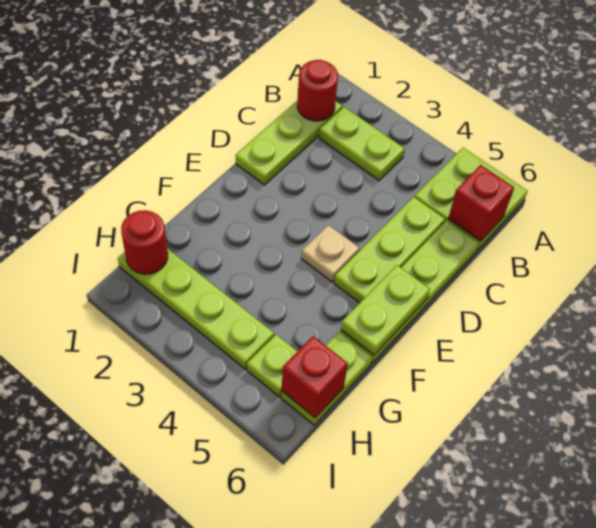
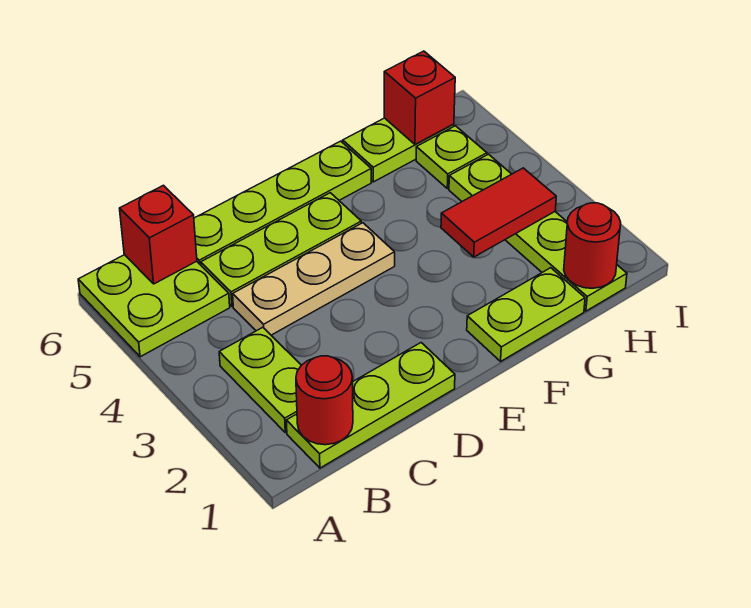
tan 1x1 plate [301,225,360,282] -> tan 1x3 plate [233,223,395,335]
lime 1x2 plate [341,265,430,355] -> lime 1x2 plate moved to [467,268,585,361]
none -> red 1x2 tile [441,168,556,257]

